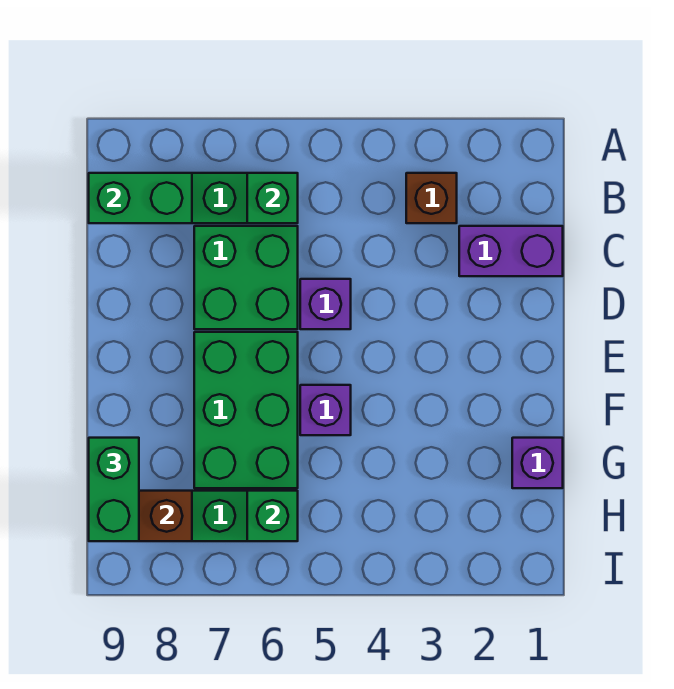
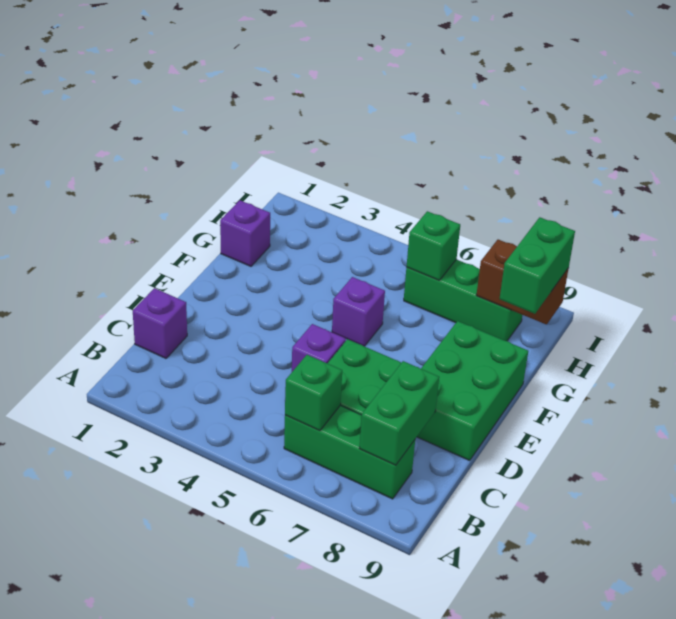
brown 1x1 brick [406,173,457,223] -> none
green 1x2 brick [89,173,192,223] -> green 1x2 brick turned to [359,361,439,465]
purple 1x2 brick [459,226,563,276] -> purple 1x1 brick [133,288,187,358]
green 2x3 brick [194,332,298,488] -> green 2x3 brick moved to [417,321,528,460]

